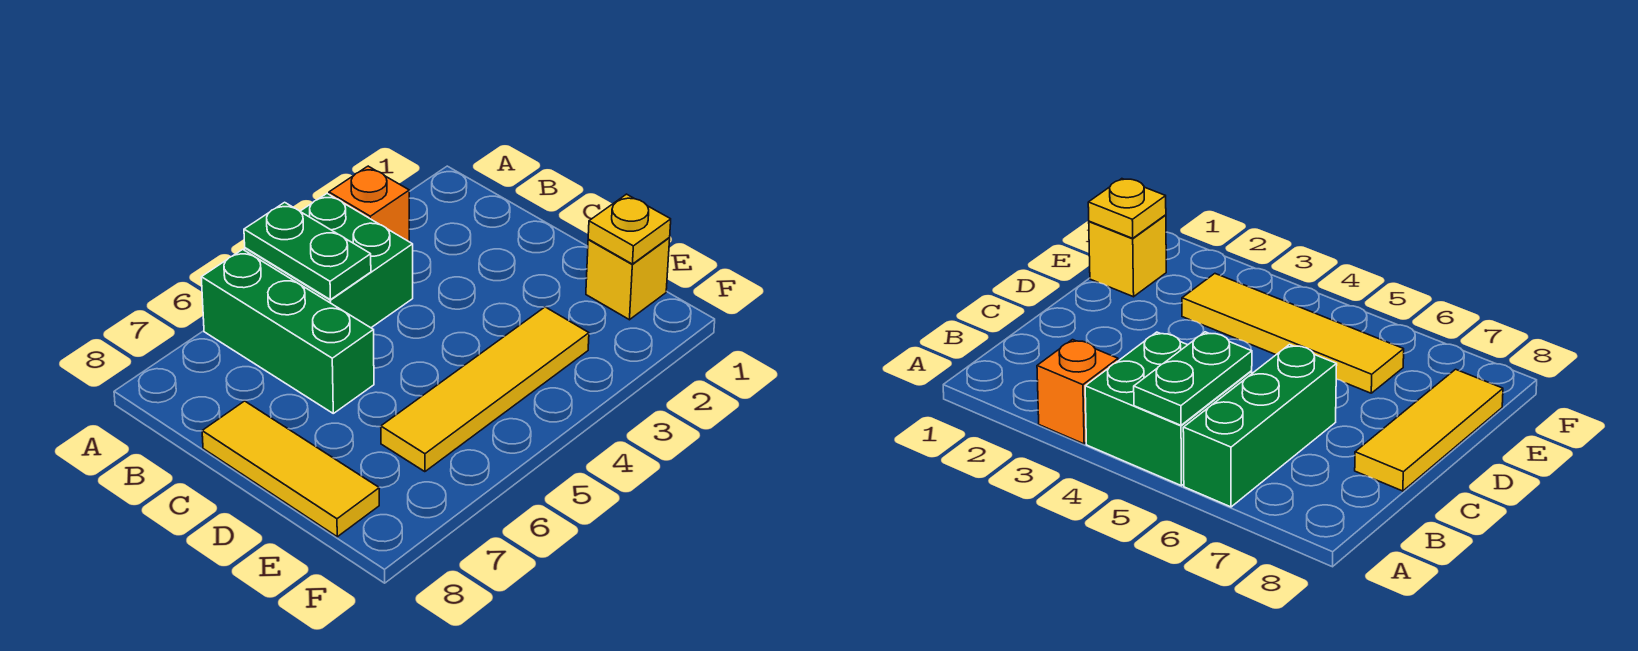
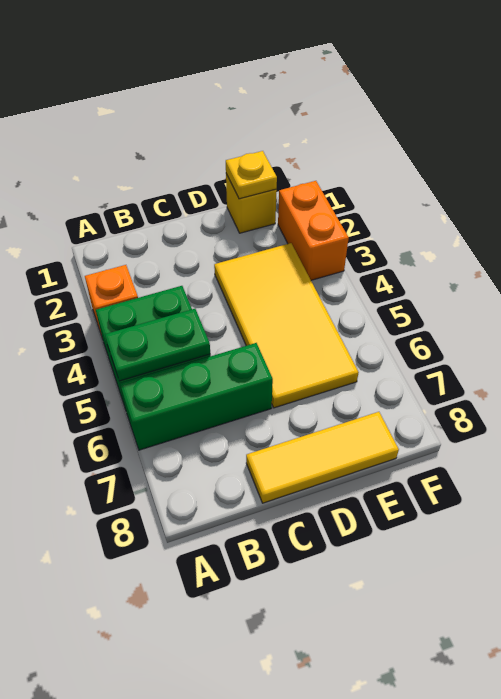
yellow 1x4 tile [381,307,589,472] -> yellow 2x4 tile [214,243,359,408]
none -> orange 1x2 brick [278,181,349,280]

